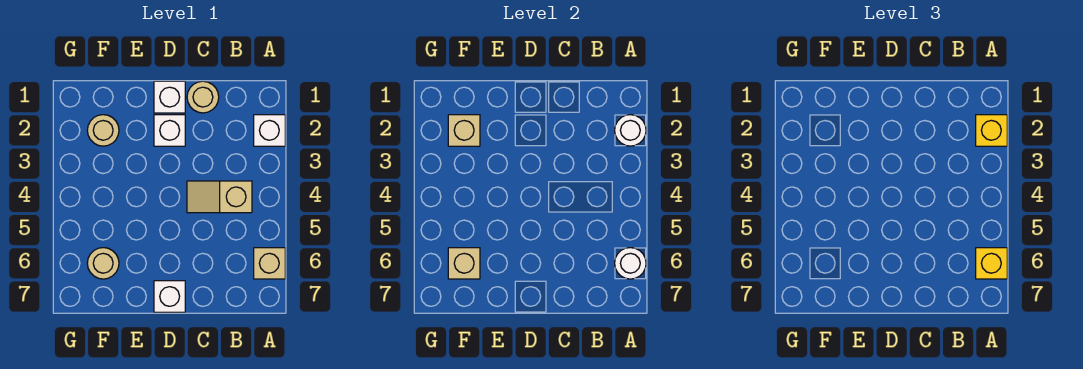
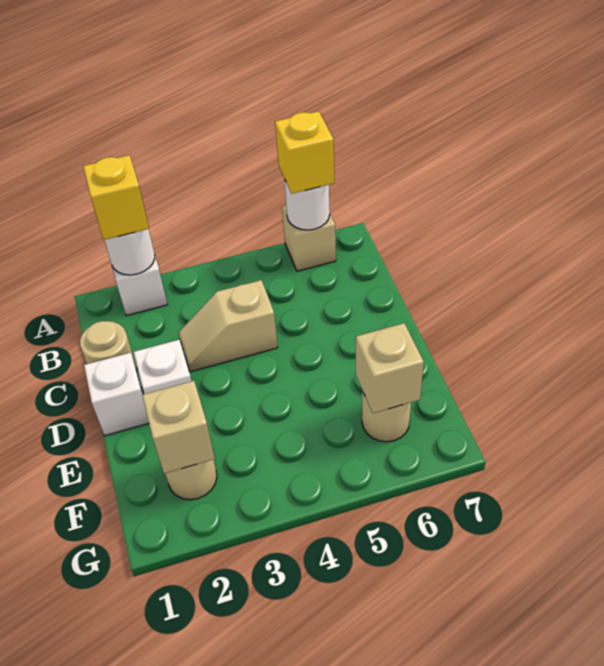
tan 1x2 slope [187,181,252,213] -> tan 1x2 slope turned to [179,280,278,372]
white 1x1 brick [154,281,185,312] -> none

